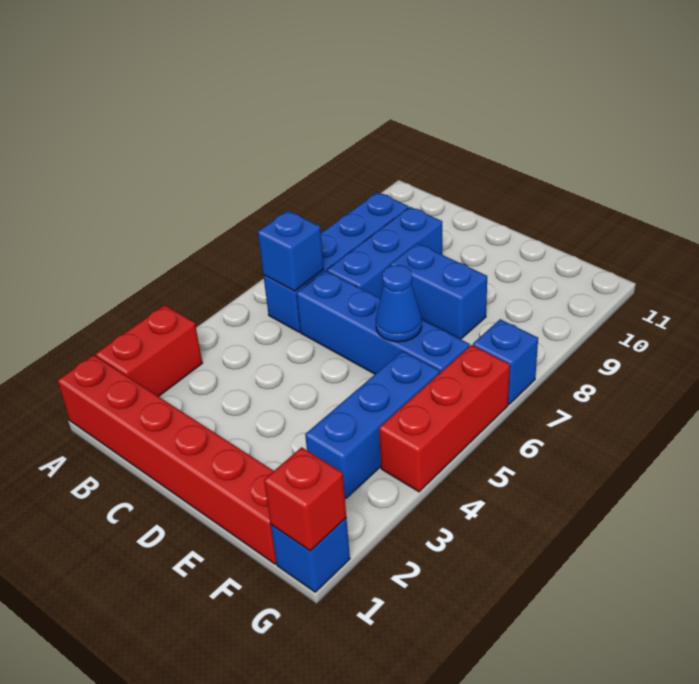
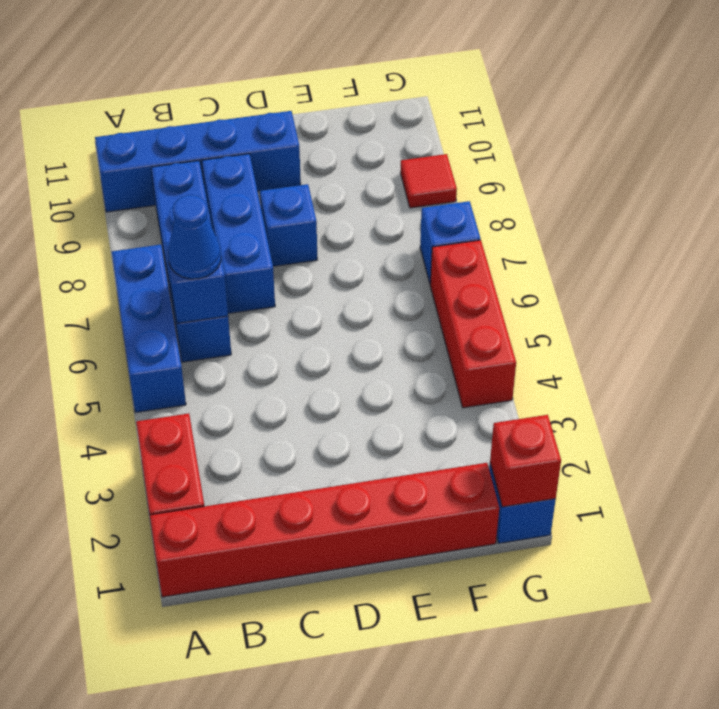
blue 1x4 brick [297,271,470,374] -> blue 1x4 brick moved to [95,111,301,212]
blue 1x2 brick [390,243,487,339] -> blue 1x1 brick [260,184,317,266]
blue 1x1 cone [376,265,422,342] -> blue 1x1 cone moved to [168,195,221,279]
blue 1x3 brick [305,351,440,498] -> blue 1x3 brick moved to [112,245,186,413]
none -> red 1x1 tile [401,154,457,208]

